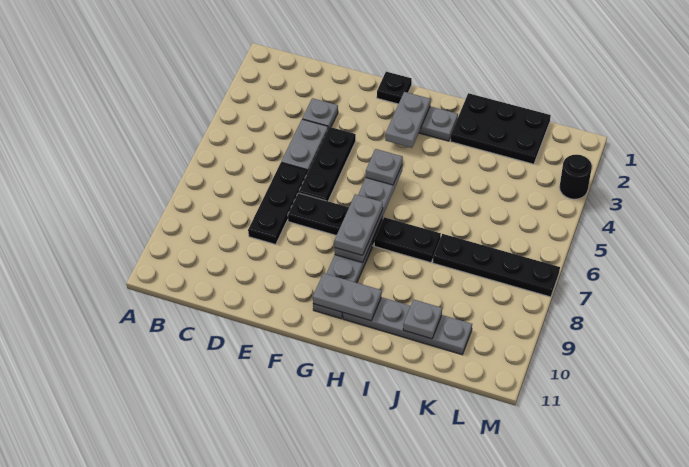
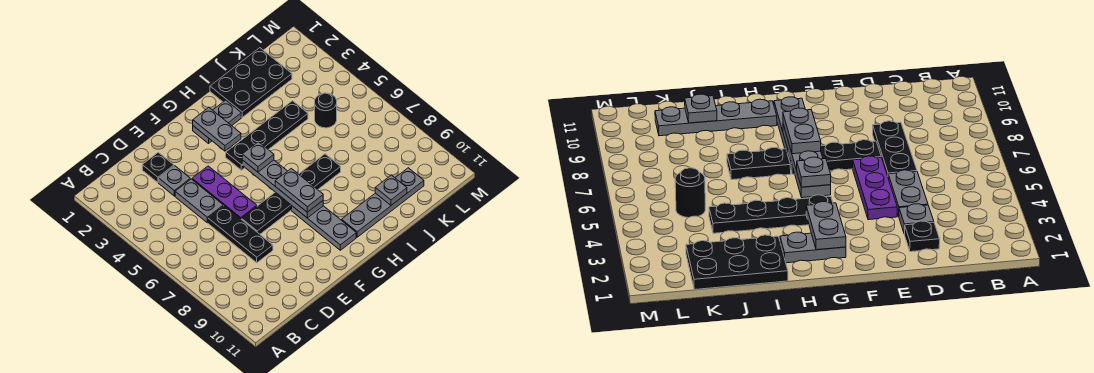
black 1x3 plate [299,127,356,201] -> purple 1x3 plate [192,166,257,220]
black 1x1 plate [377,72,412,104] -> black 1x1 plate moved to [142,152,174,183]
grey 1x2 plate [313,273,382,321] -> none
black 1x4 plate [433,234,560,297] -> black 1x4 plate moved to [226,101,308,170]
black 1x1 round brick [559,155,592,199] -> black 1x1 round brick moved to [315,93,337,128]

